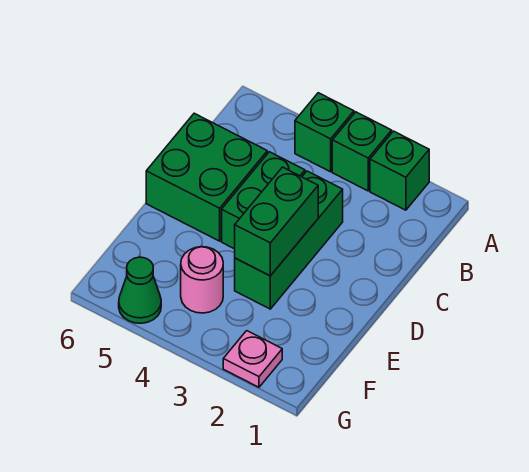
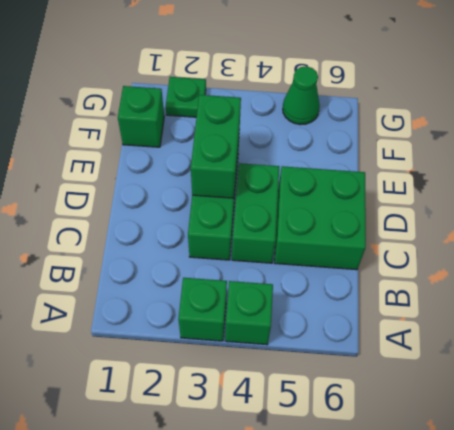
green 1x1 brick [370,131,429,210] -> green 1x1 brick moved to [118,86,164,147]
pink 1x1 round brick [181,247,223,313] -> none
pink 1x1 plate [223,331,282,387] -> green 1x1 plate [166,77,206,117]

